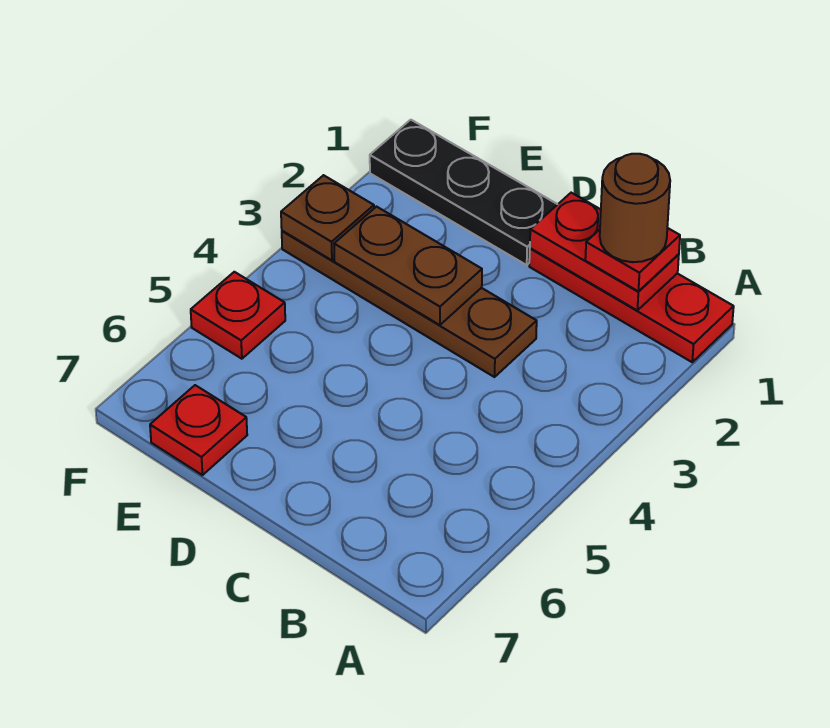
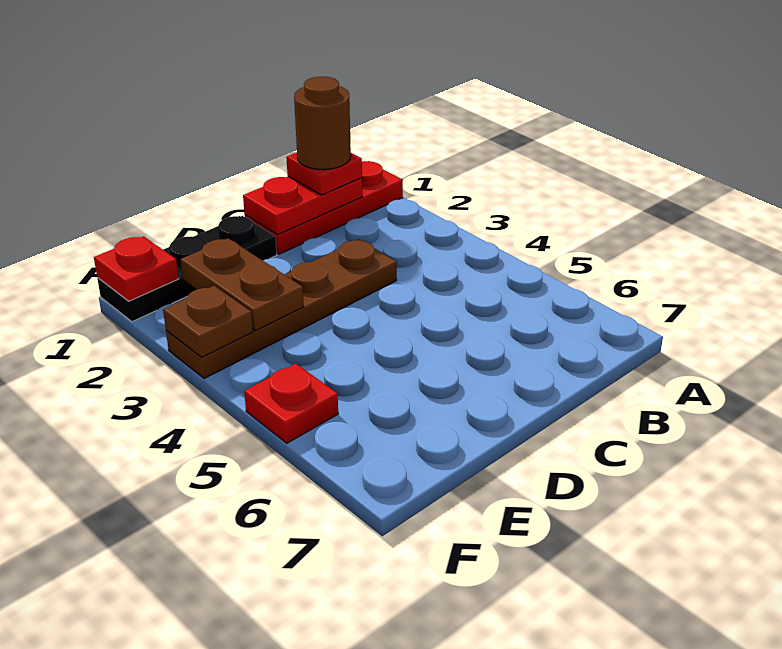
brown 1x2 plate [334,207,482,325] -> brown 1x2 plate turned to [180,238,304,331]
red 1x1 plate [150,385,247,475] -> red 1x1 plate moved to [94,236,179,301]

